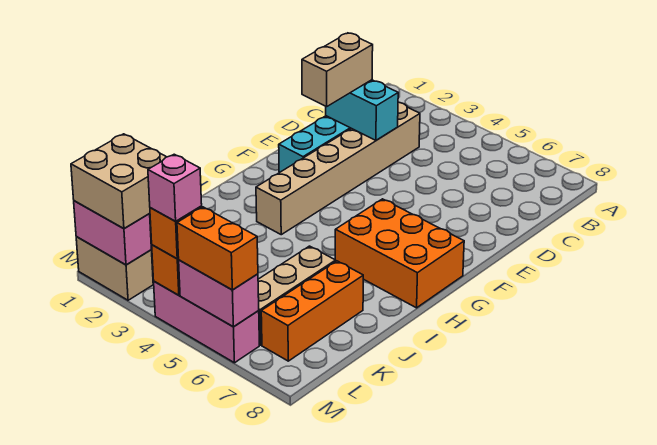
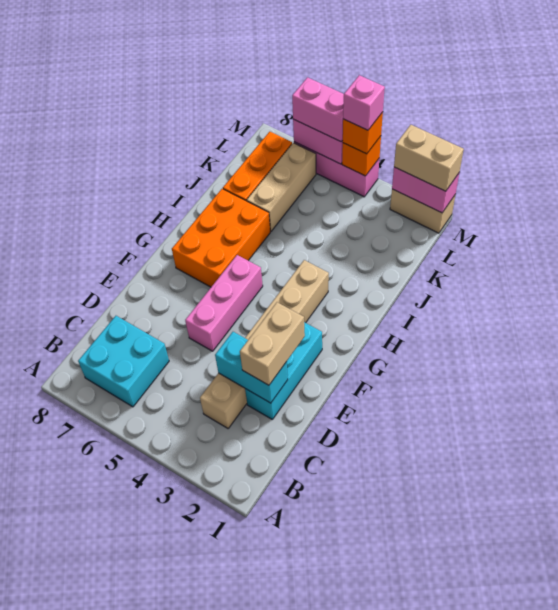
none -> cyan 2x2 brick [78,316,169,407]
none -> pink 1x3 brick [185,255,263,351]
orange 2x3 brick [335,199,464,308] -> orange 2x3 brick turned to [172,189,270,287]
tan 2x2 brick [71,134,166,229] -> tan 1x2 brick [394,125,464,191]
orange 1x2 brick [177,207,258,290] -> pink 1x2 brick [292,77,344,142]

